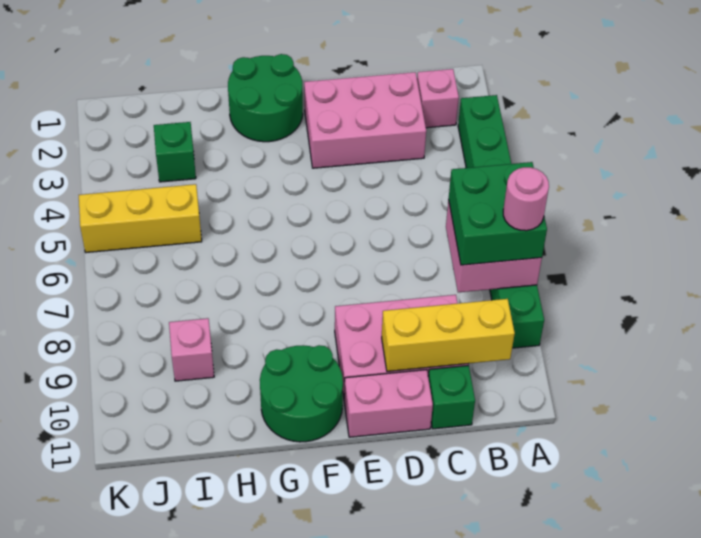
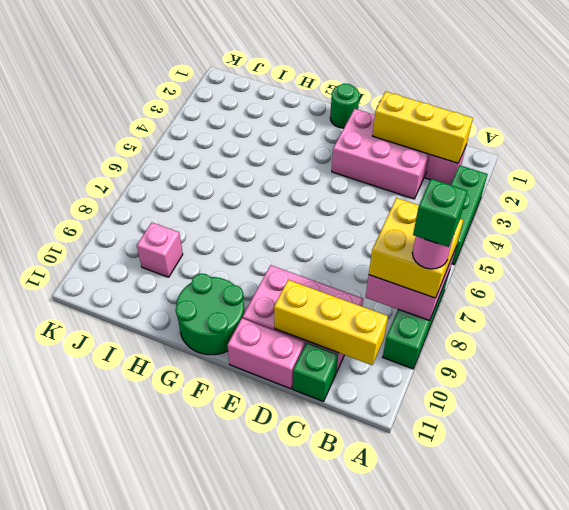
green 2x2 brick [449,162,547,265] -> yellow 2x2 brick [369,198,463,298]
green 2x2 round brick [228,54,303,142] -> green 1x1 round brick [330,83,359,128]
green 1x1 brick [154,122,196,182] -> green 1x1 brick moved to [413,179,467,247]
yellow 1x3 brick [79,184,202,253] -> yellow 1x3 brick moved to [373,92,473,163]

